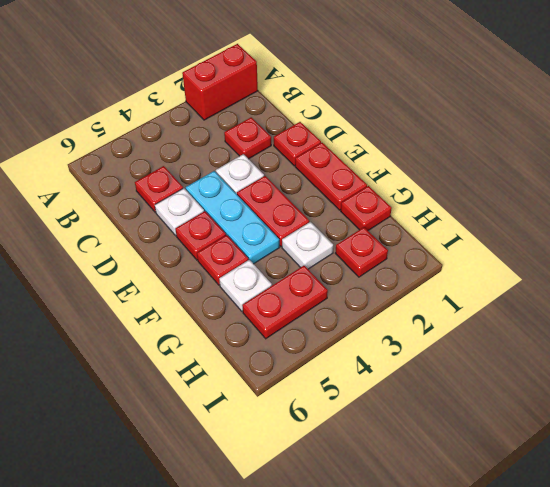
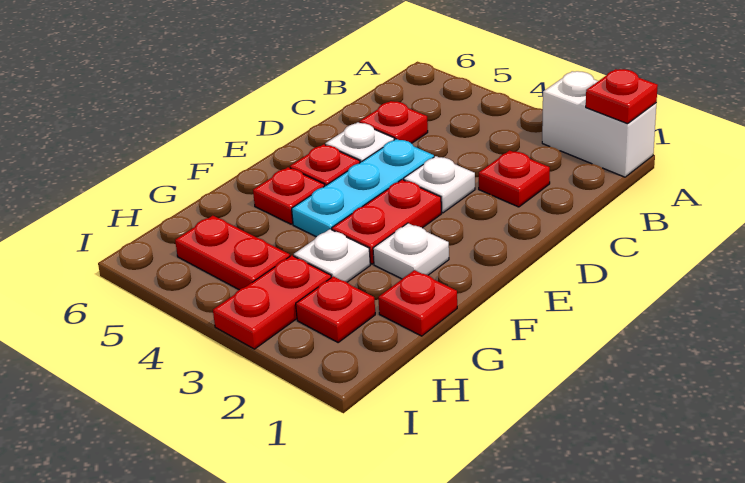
red 1x2 brick [182,44,258,120] -> white 1x2 brick [542,71,656,177]
red 1x1 plate [274,122,321,166] -> red 1x1 plate moved to [586,69,658,124]
red 1x2 plate [295,143,367,210] -> red 1x2 plate moved to [213,255,331,349]
white 1x1 plate [219,260,272,311] -> white 1x1 plate moved to [373,223,449,279]

